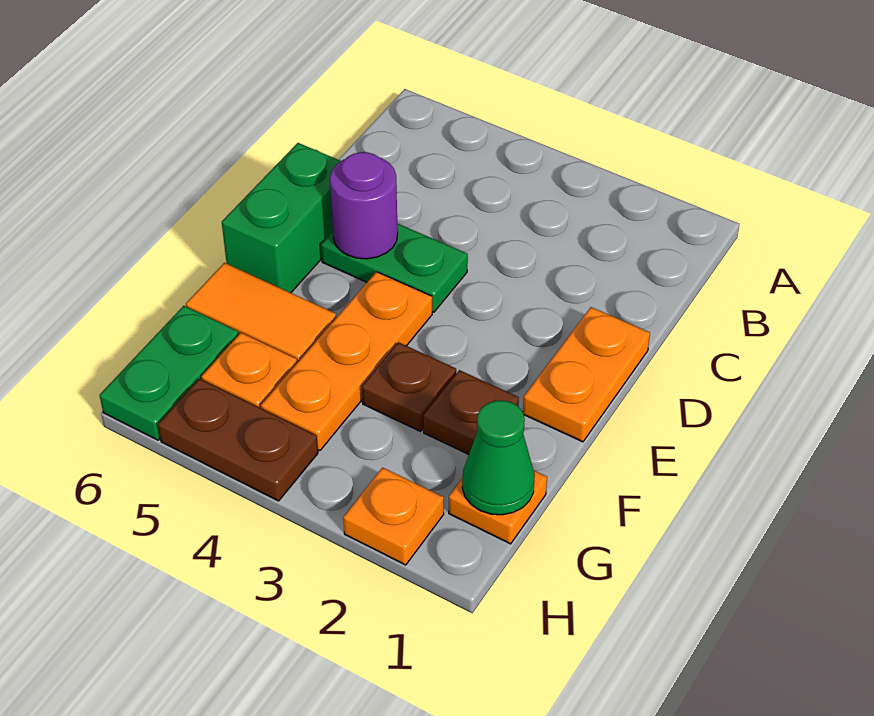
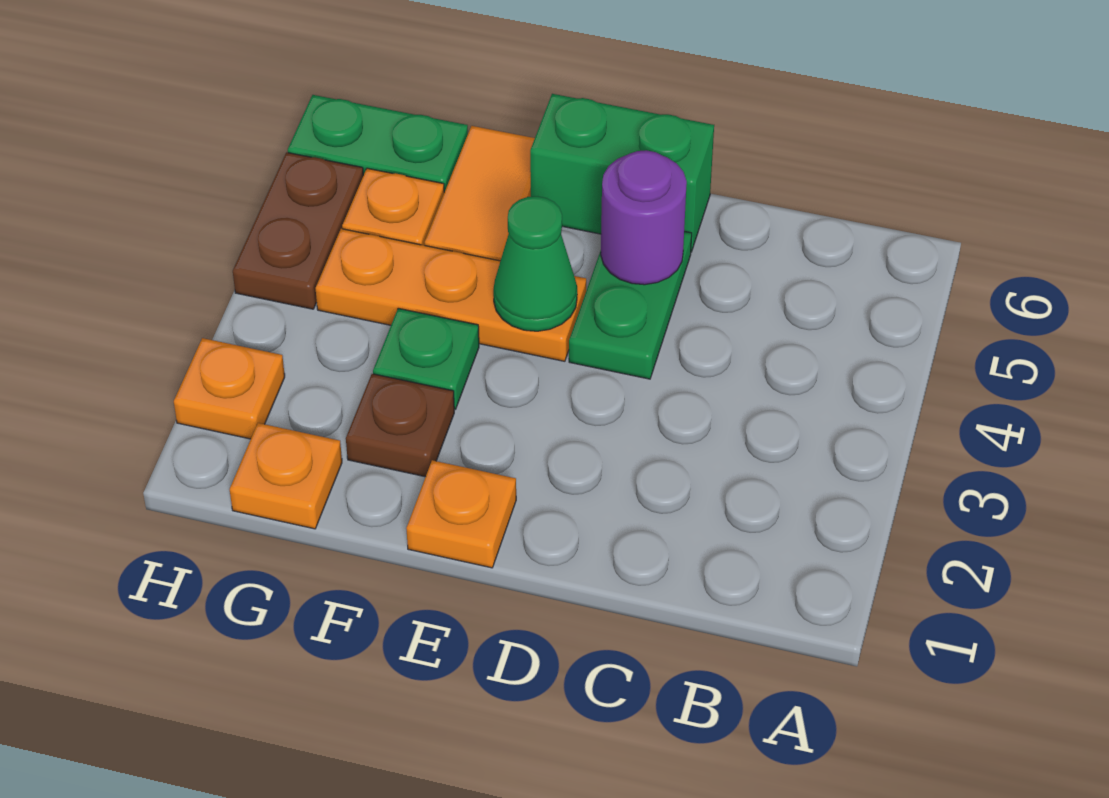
orange 1x2 plate [523,307,650,442] -> orange 1x1 plate [406,460,516,568]
brown 1x1 plate [362,342,456,431] -> green 1x1 plate [373,308,479,409]
green 1x1 cone [462,401,535,515] -> green 1x1 cone moved to [493,196,577,331]

